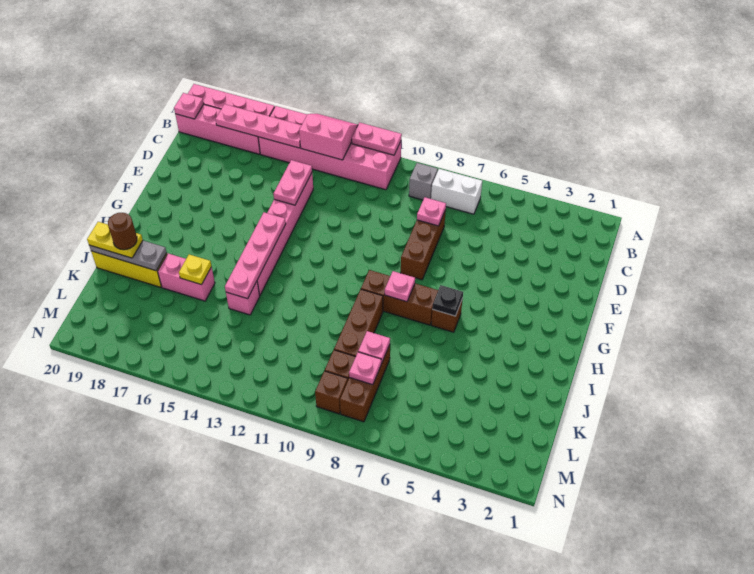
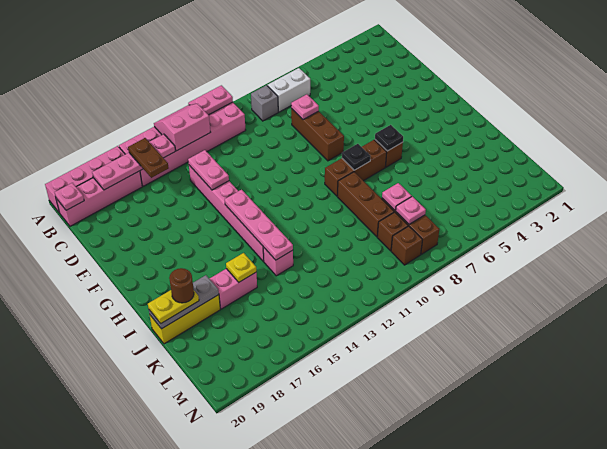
none -> brown 1x2 plate [128,138,169,178]
pink 1x1 plate [385,271,415,302] -> black 1x1 plate [342,144,370,170]

